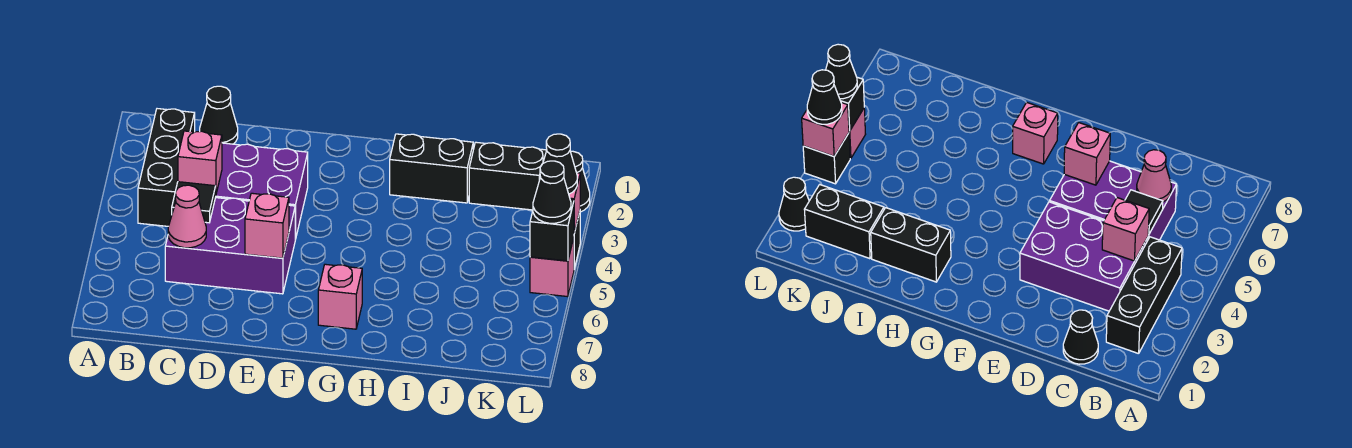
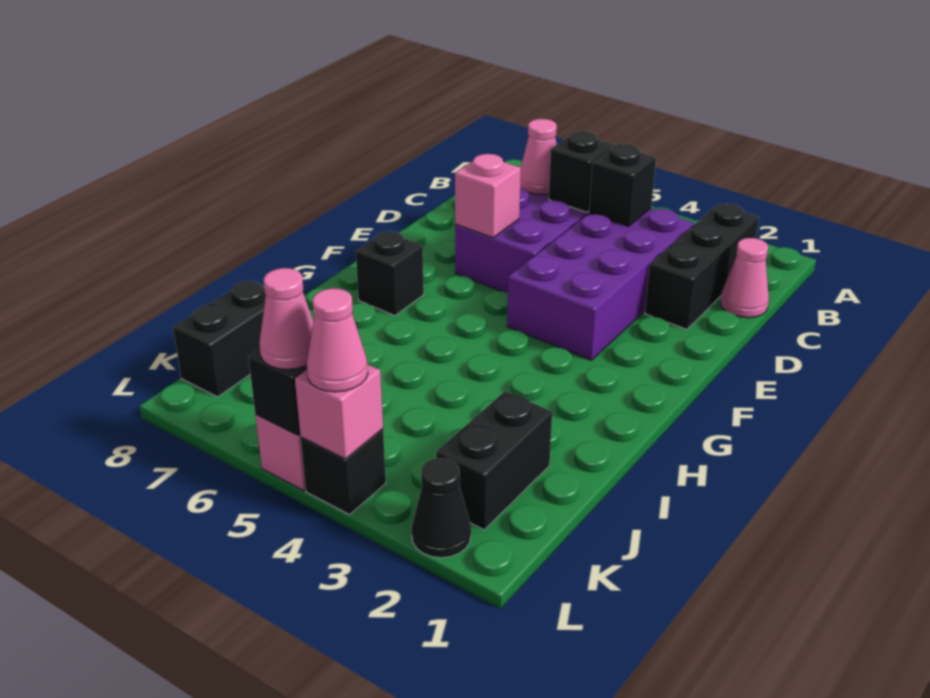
black 1x3 brick [138,109,195,226] -> black 1x3 brick turned to [645,204,759,329]
black 1x1 cone [200,86,238,144] -> pink 1x1 cone [721,238,769,318]
purple 2x3 brick [216,143,308,240] -> purple 2x4 brick [507,209,694,360]
pink 1x1 brick [178,131,222,193] -> black 1x1 brick [589,144,656,226]
black 1x1 tile [172,182,216,223] -> black 1x1 brick [549,131,614,212]
pink 1x1 brick [318,264,362,329] -> black 1x1 brick [356,231,424,316]
black 1x2 brick [390,134,473,203] -> black 1x2 brick moved to [173,280,266,397]
black 1x1 cone [539,134,577,194] -> pink 1x1 cone [307,288,368,392]
black 1x1 cone [533,161,571,223] -> pink 1x1 cone [260,268,313,369]

